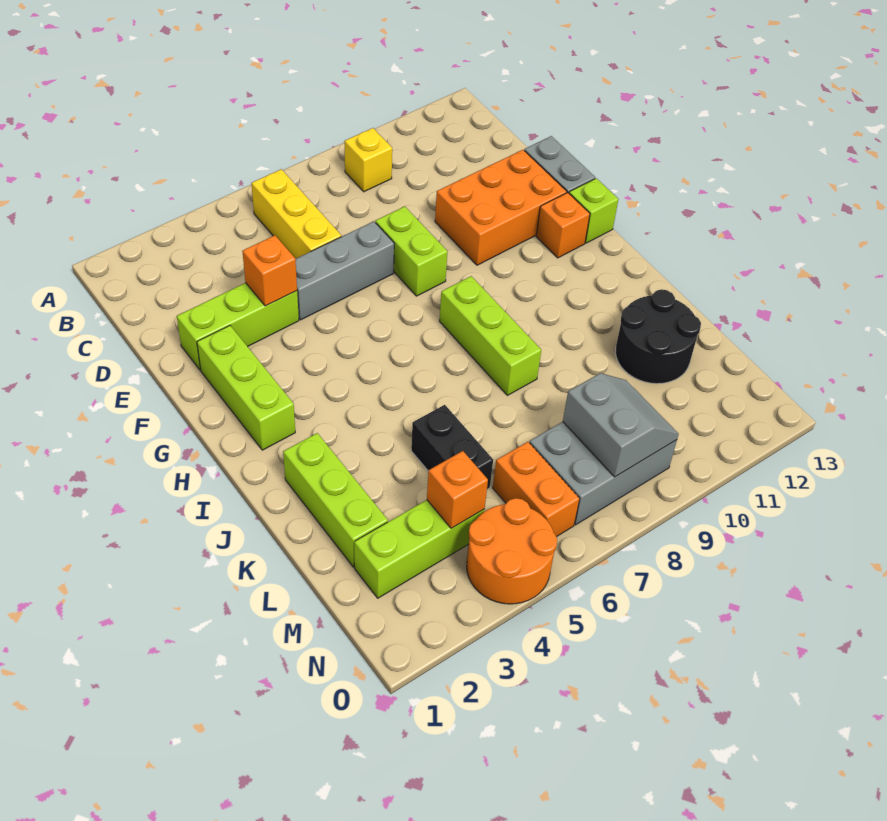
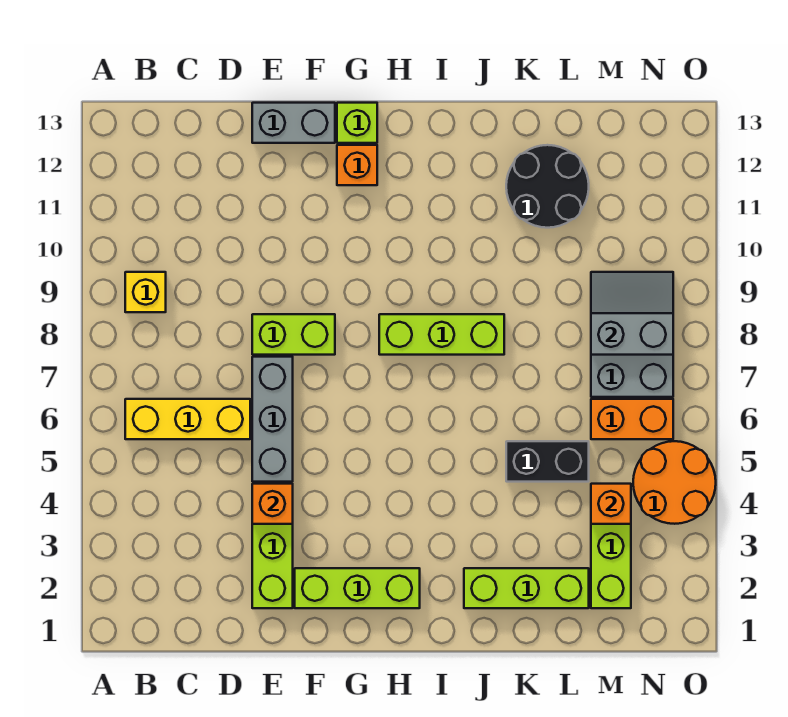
orange 2x3 brick [435,150,567,265] -> none

